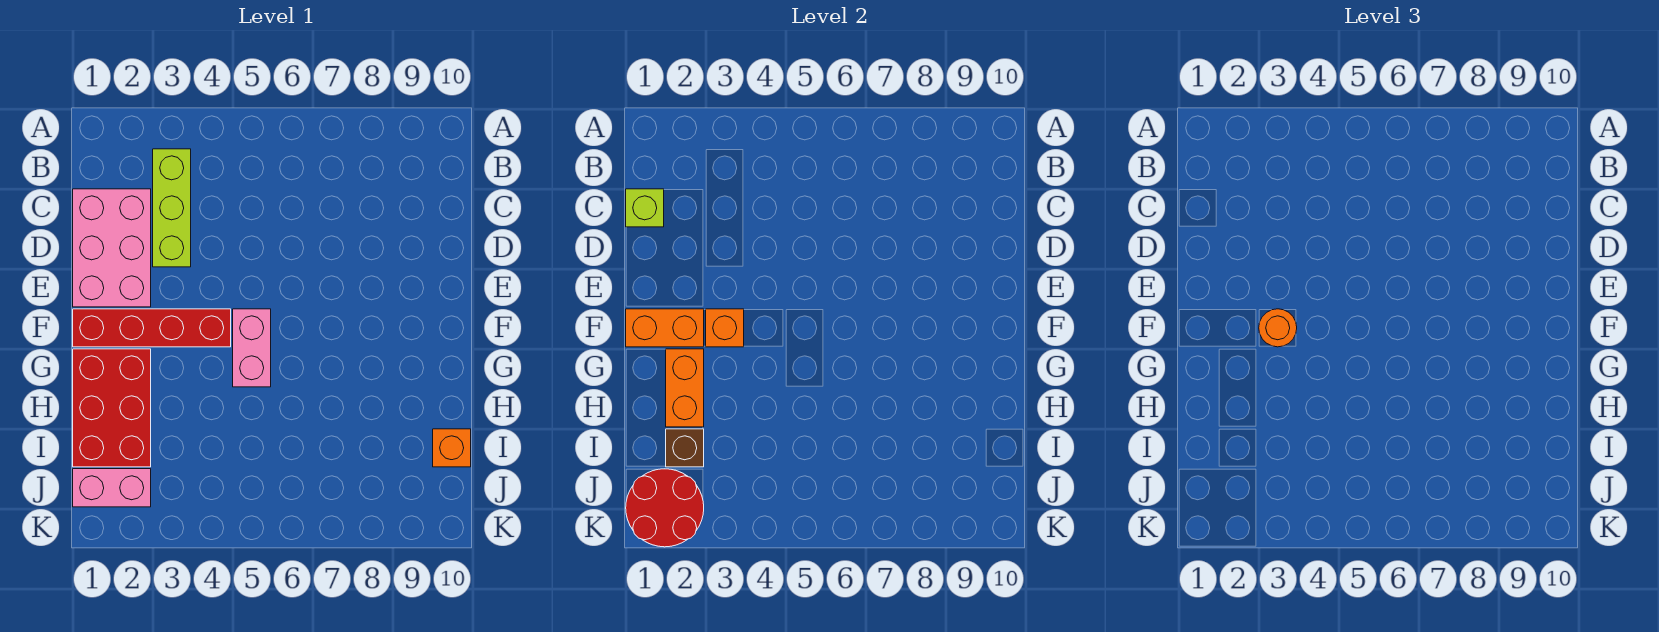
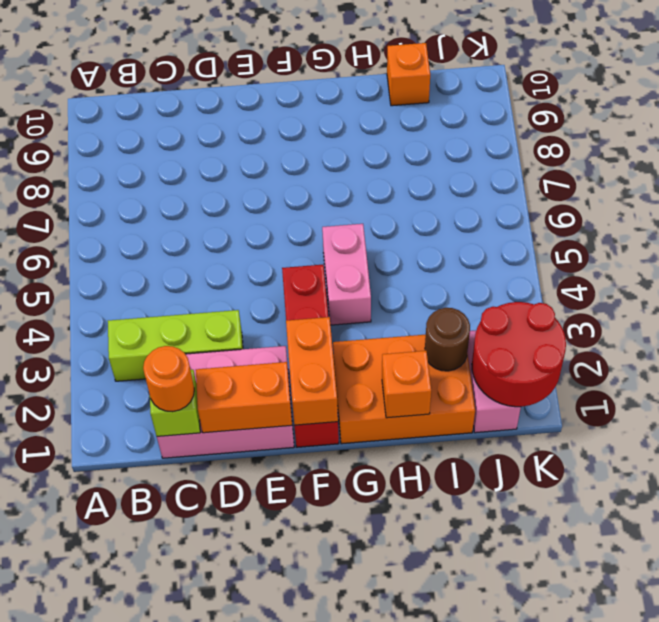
orange 1x1 brick [706,309,744,347] -> orange 1x1 brick moved to [382,351,431,418]
orange 1x1 round brick [1259,309,1297,347] -> orange 1x1 round brick moved to [143,346,194,412]
pink 1x2 brick [233,309,271,387] -> pink 1x2 brick turned to [322,224,371,325]
red 2x3 brick [73,349,151,467] -> orange 2x3 brick [333,335,475,444]
orange 1x2 brick [666,349,704,427] -> orange 1x2 brick moved to [196,362,292,433]
brown 1x1 brick [666,429,704,467] -> brown 1x1 round brick [425,308,470,371]

